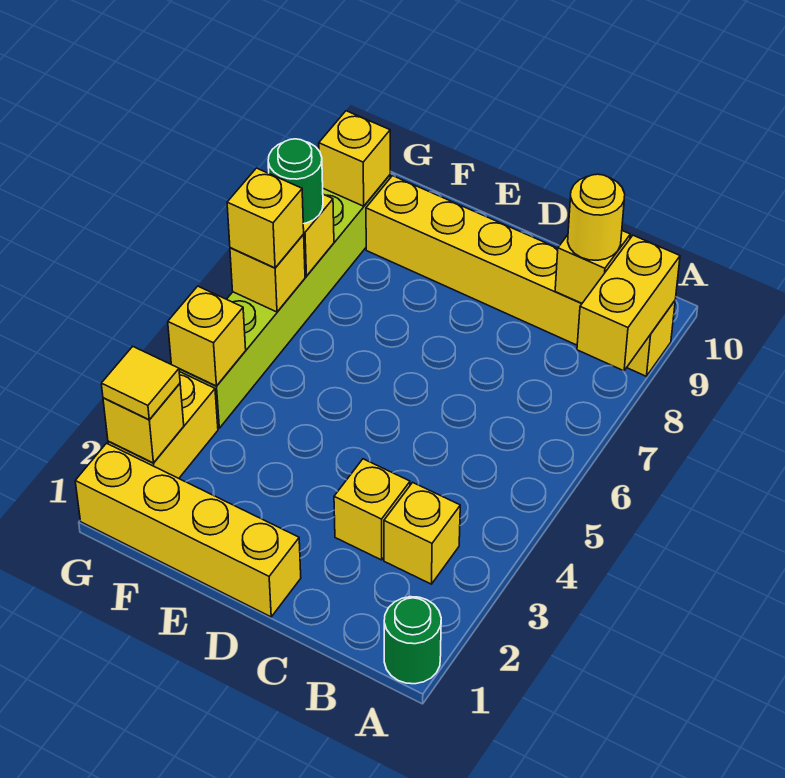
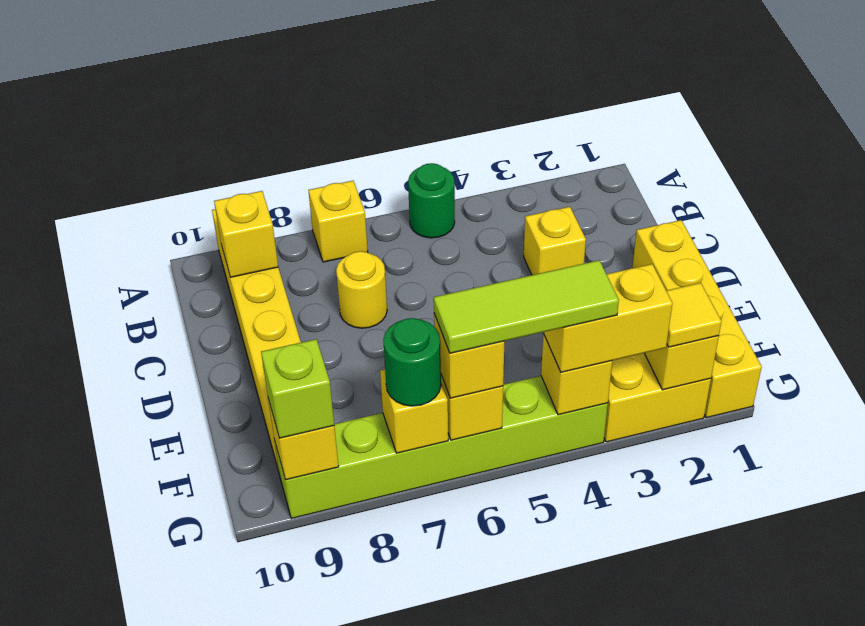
green 1x1 round brick [384,597,441,684] -> green 1x1 round brick moved to [408,163,455,238]
yellow 1x2 brick [577,235,680,371] -> yellow 1x2 brick moved to [543,264,672,372]
yellow 1x1 brick [384,482,460,584] -> yellow 1x1 brick moved to [308,181,368,262]
yellow 1x1 round brick [568,174,625,260] -> yellow 1x1 round brick moved to [336,251,387,328]
none -> lime 1x3 tile [434,260,619,353]
none -> lime 1x1 brick [261,339,334,438]

